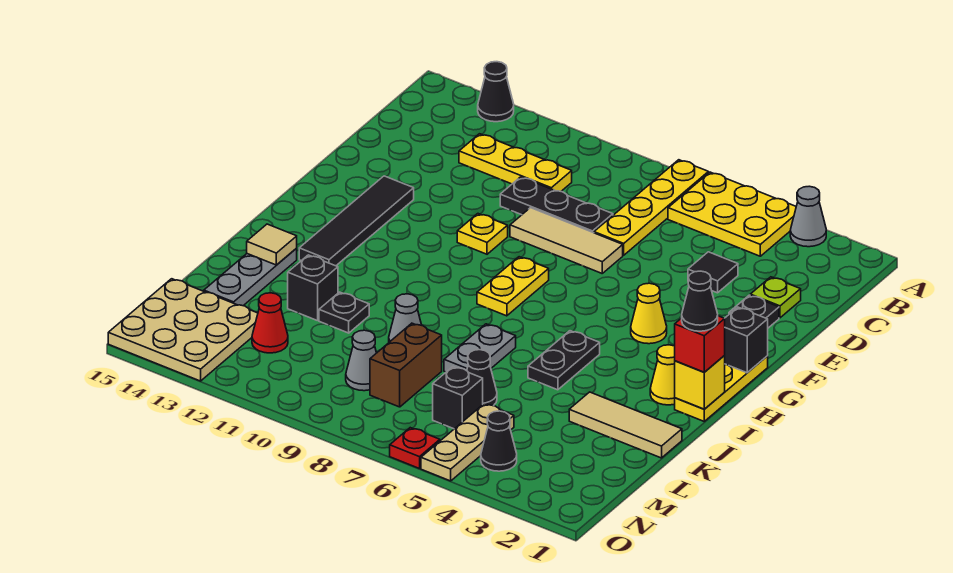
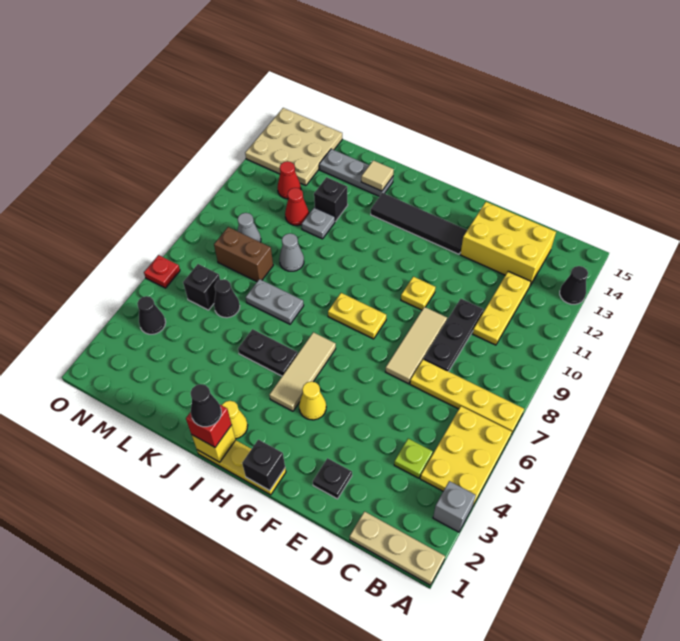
grey 1x1 cone [790,186,826,247] -> grey 1x1 brick [433,481,476,532]
none -> yellow 2x3 brick [460,202,556,285]
lime 1x1 plate [750,277,801,318] -> lime 1x1 plate moved to [394,439,433,478]
black 1x1 tile [688,252,738,293] -> none
tan 1x3 tile [569,392,682,458] -> tan 1x3 tile moved to [270,332,336,411]
black 1x1 plate [319,292,369,333] -> grey 1x1 plate [302,207,335,239]
none -> red 1x1 cone [285,188,309,226]
tan 1x3 plate [421,404,514,481] -> tan 1x3 plate moved to [350,512,445,585]

